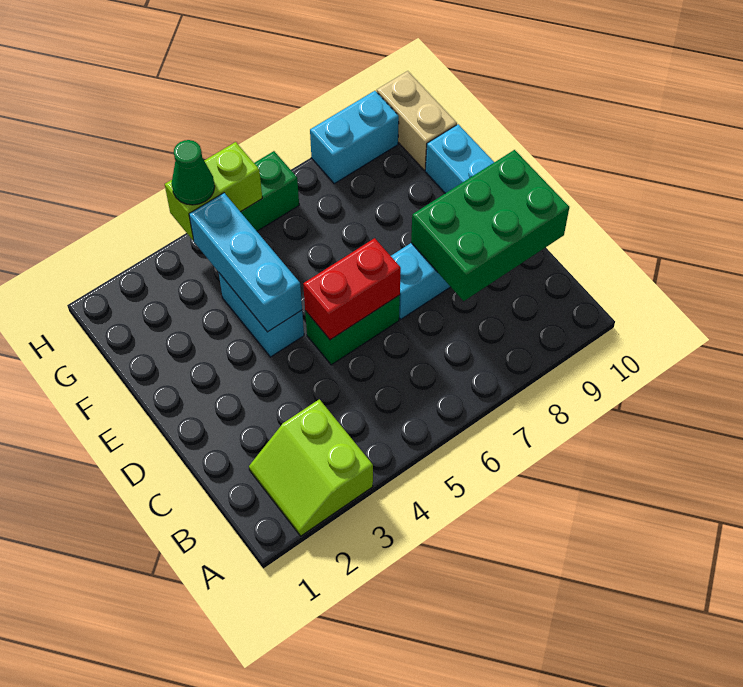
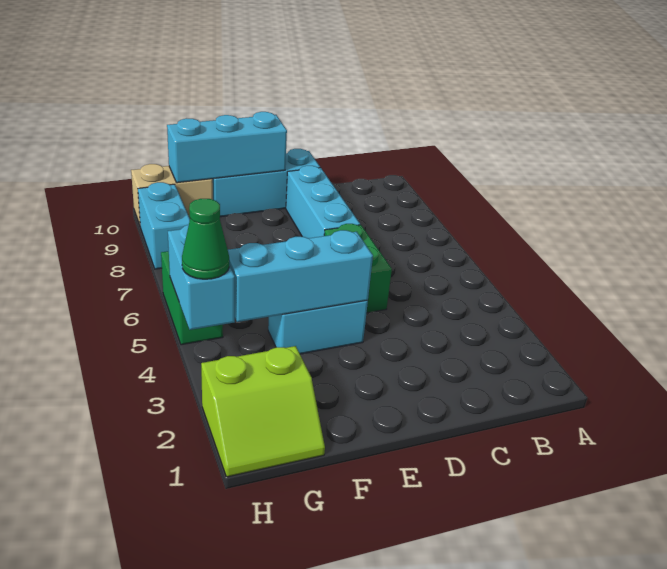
lime 2x2 slope [249,399,373,536] -> lime 2x2 slope moved to [201,346,325,477]
green 2x3 brick [411,150,569,301] -> none
red 1x2 brick [303,238,401,340] -> none
none -> cyan 1x3 brick [167,112,287,183]
lime 1x2 brick [165,142,262,240] -> cyan 1x2 brick [168,225,235,330]

